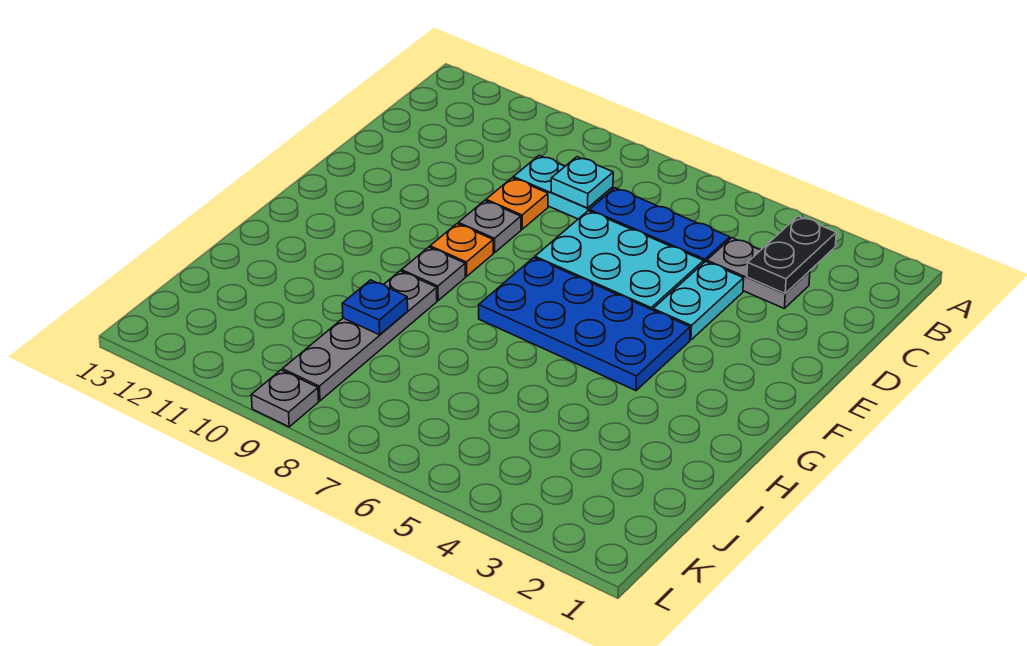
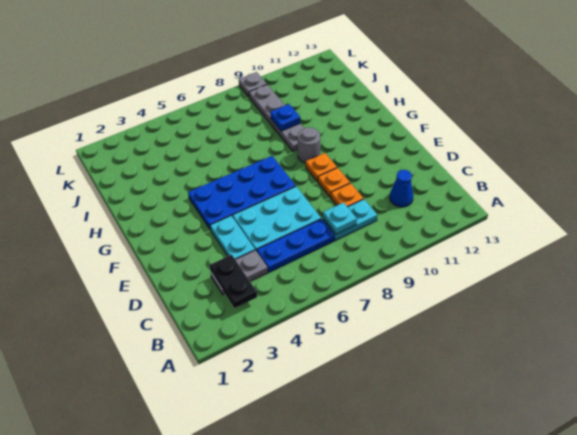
none -> blue 1x1 cone [390,170,413,207]
grey 1x1 plate [458,201,521,253] -> orange 1x1 plate [318,168,350,197]
grey 1x1 plate [402,247,465,300] -> grey 1x1 round brick [298,127,320,163]

